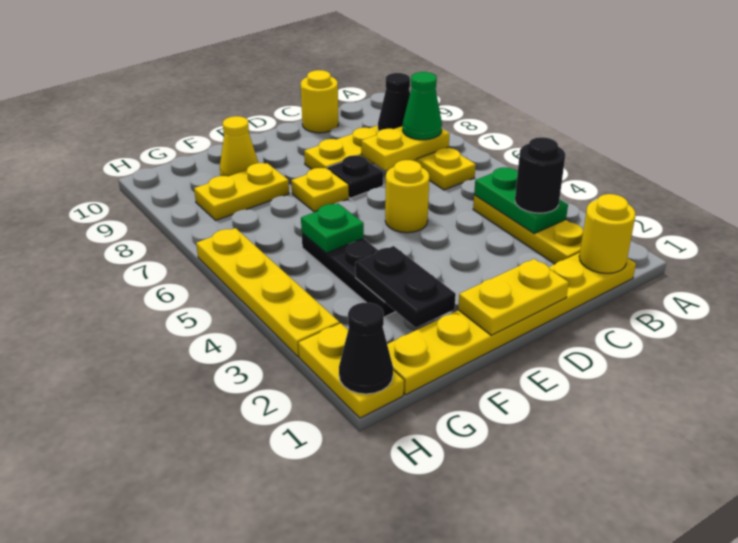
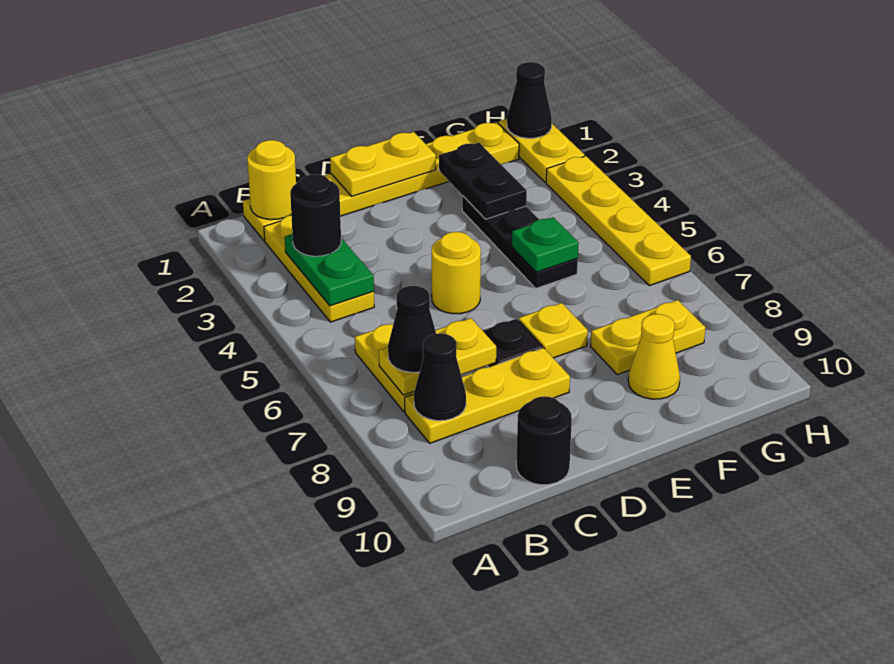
green 1x1 cone [402,72,442,140] -> black 1x1 cone [388,286,436,372]
yellow 1x1 round brick [301,70,339,133] -> black 1x1 round brick [516,396,572,485]

